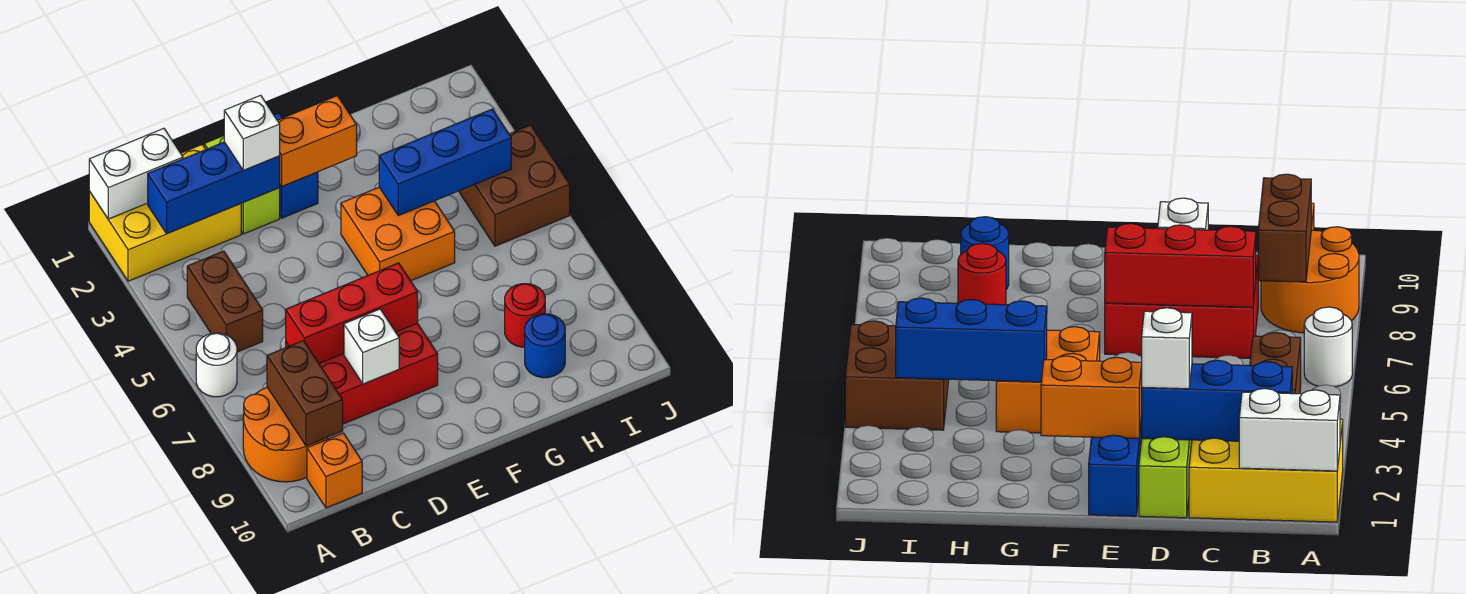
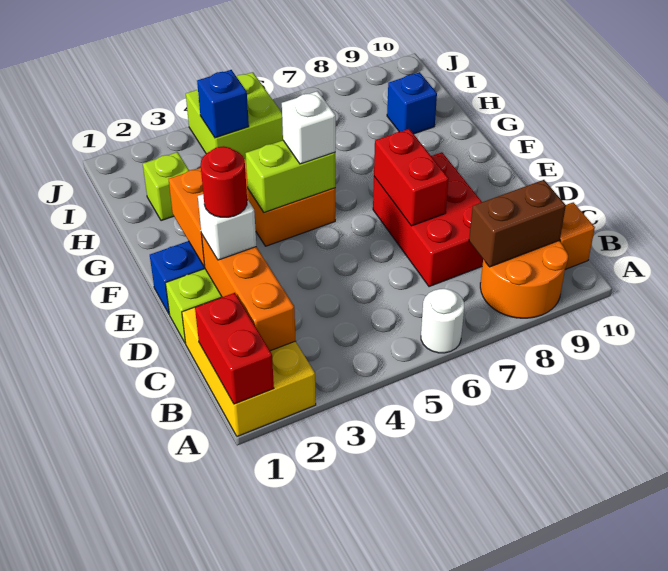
white 1x2 brick [89,128,183,219] -> red 1x2 brick [195,293,274,404]
blue 1x3 brick [148,142,280,234] -> orange 1x3 brick [202,235,295,351]
brown 1x2 brick [187,251,263,352] -> none
red 1x3 brick [286,263,418,364] -> red 1x2 brick [374,129,449,226]
white 1x1 brick [344,309,399,384] -> white 1x1 brick moved to [282,91,336,164]
none -> lime 1x2 brick [246,141,335,213]
blue 1x3 brick [379,109,511,216] -> blue 1x1 brick [197,70,249,138]
none -> lime 1x1 brick [143,152,189,221]
red 1x1 round brick [505,284,545,347] -> red 1x1 round brick moved to [201,146,247,217]
blue 1x1 round brick [525,314,565,378] -> blue 1x1 brick [387,72,437,134]
brown 2x2 brick [459,125,570,246] -> lime 2x2 brick [186,72,283,159]

